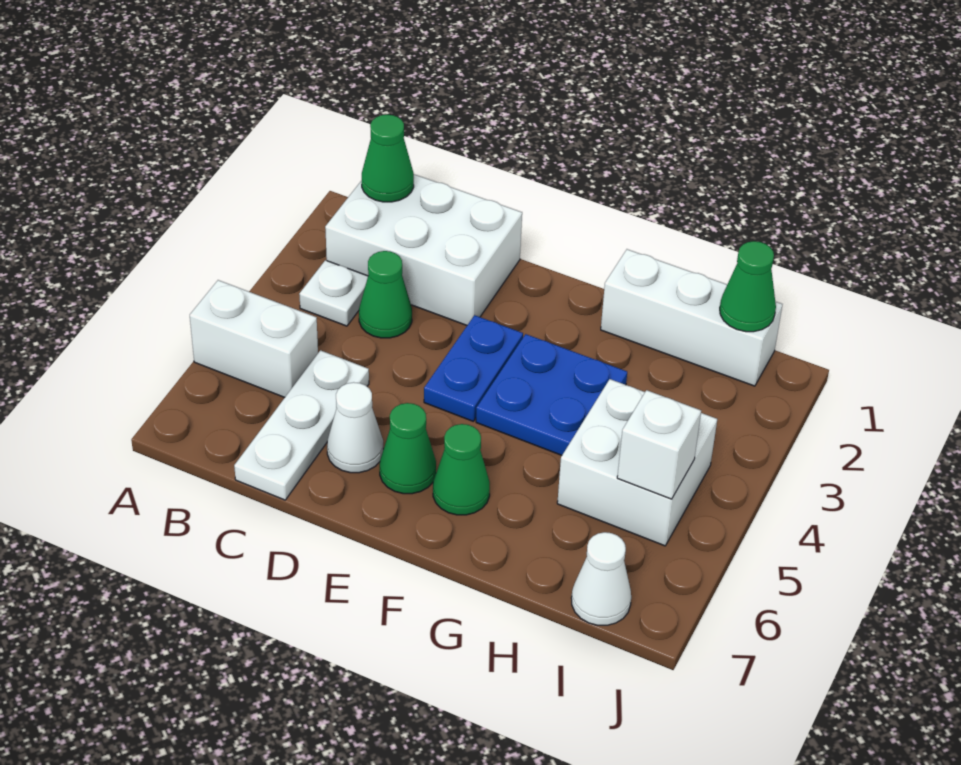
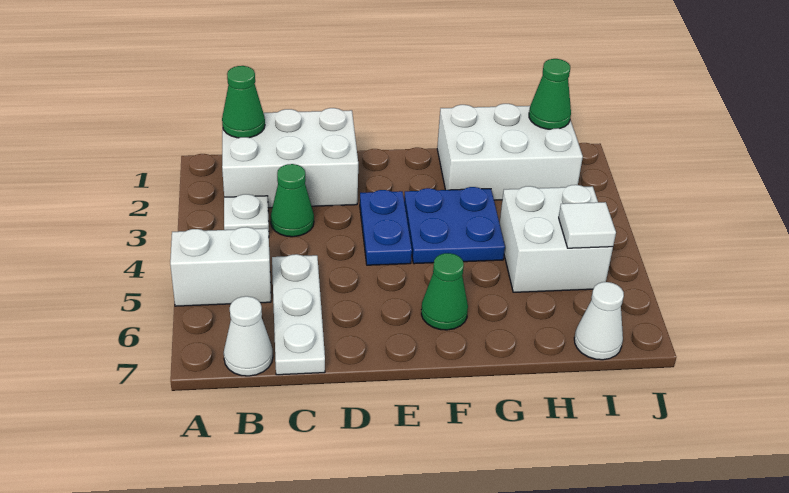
white 1x1 cone [327,382,383,473] -> white 1x1 cone moved to [224,296,273,376]
green 1x1 cone [380,403,436,494] -> none
white 1x3 brick [601,249,783,386] -> white 2x3 brick [437,104,583,200]
white 1x1 brick [617,390,701,499] -> white 1x1 tile [559,202,616,248]

